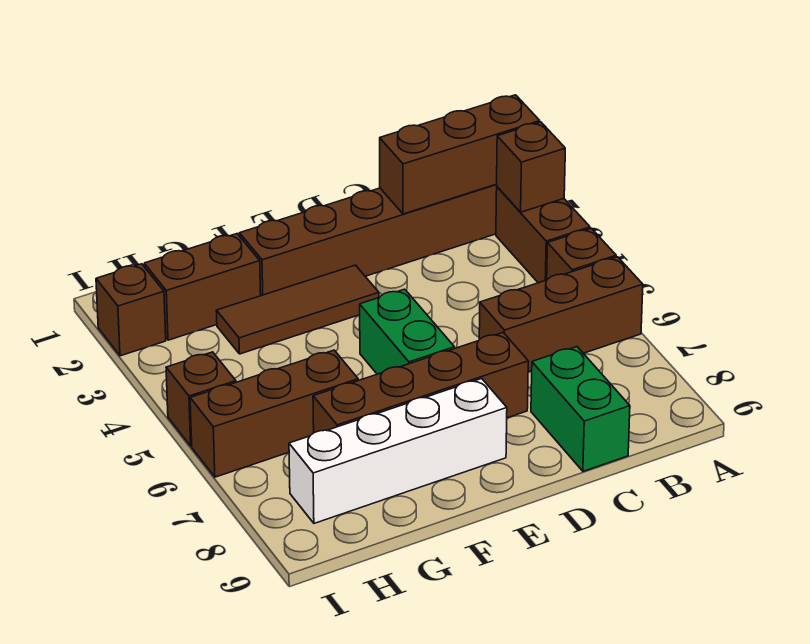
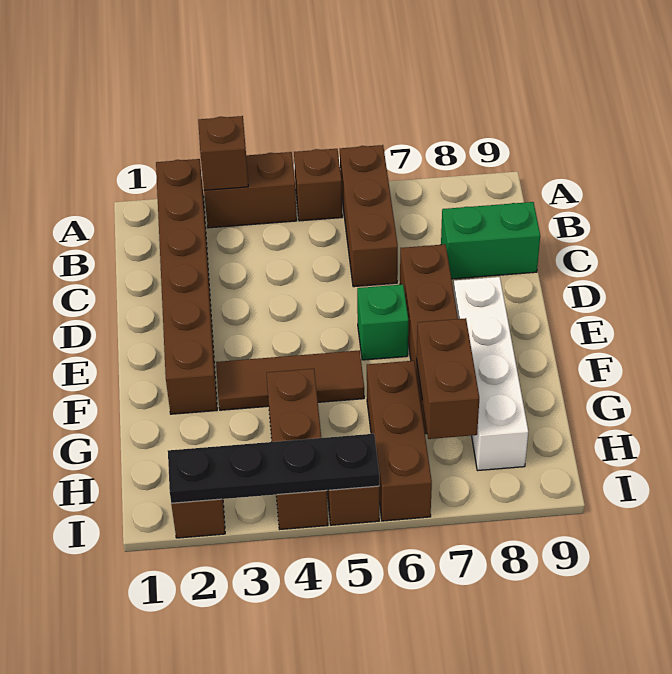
brown 1x3 brick [380,95,540,214] -> brown 1x3 brick moved to [267,369,328,529]
brown 1x3 tile [216,265,379,354] -> brown 1x3 tile turned to [216,350,364,410]
green 1x2 brick [360,289,455,374] -> green 1x1 brick [357,284,408,360]
brown 1x2 brick [144,234,261,340] -> brown 1x2 brick moved to [417,318,479,439]
none -> black 1x4 plate [168,434,379,503]

